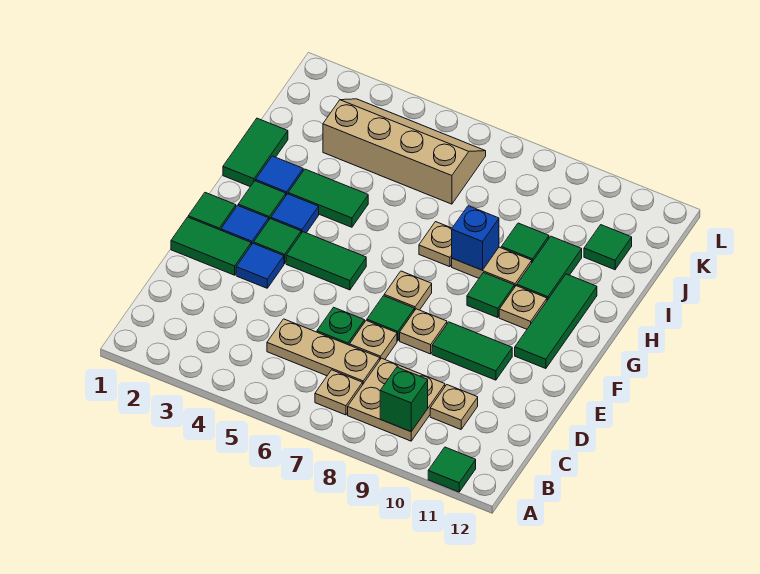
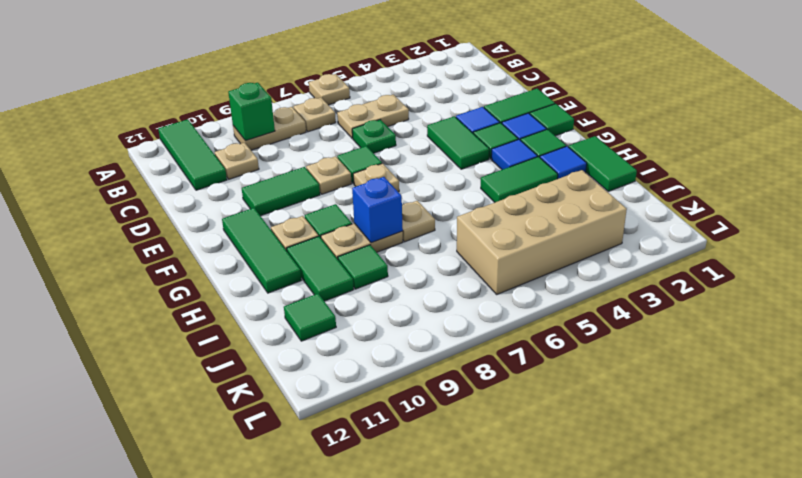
green 1x1 tile [428,447,476,492] -> green 1x3 tile [158,119,227,190]
tan 2x2 plate [348,358,445,441] -> tan 1x2 plate [233,107,306,150]
tan 1x3 plate [267,319,380,384] -> tan 1x2 plate [337,95,409,138]
tan 1x1 plate [350,321,397,359] -> tan 1x1 plate moved to [309,74,350,105]
green 1x2 tile [286,232,366,290] -> green 1x2 tile turned to [427,116,489,169]
tan 2x4 slope [323,99,486,204] -> tan 2x4 brick [457,170,627,294]

